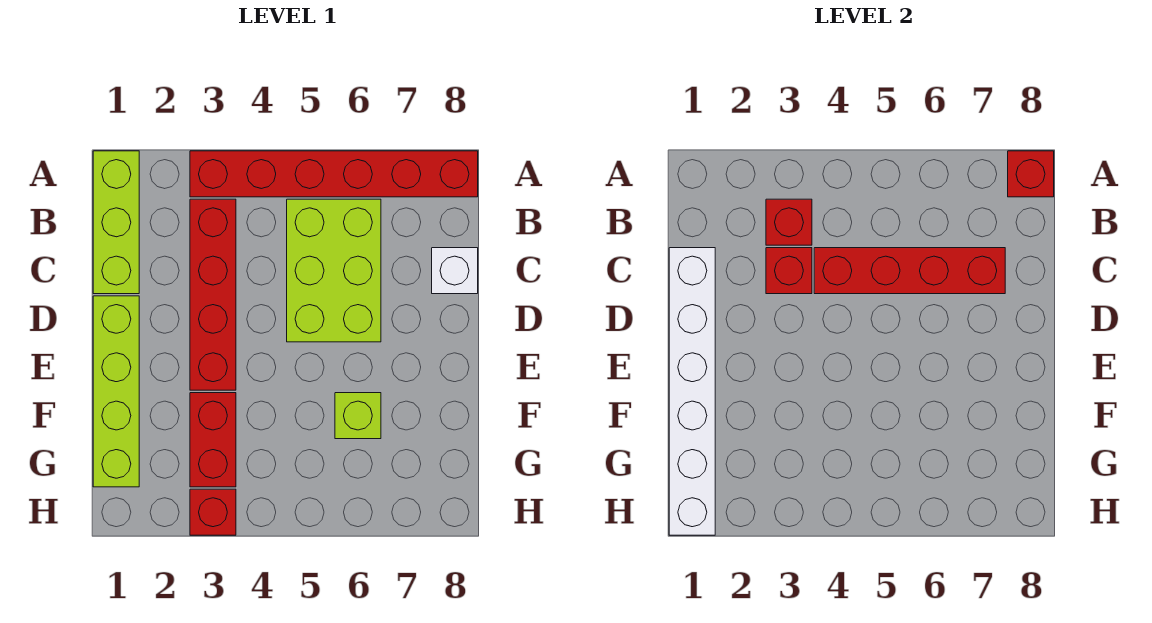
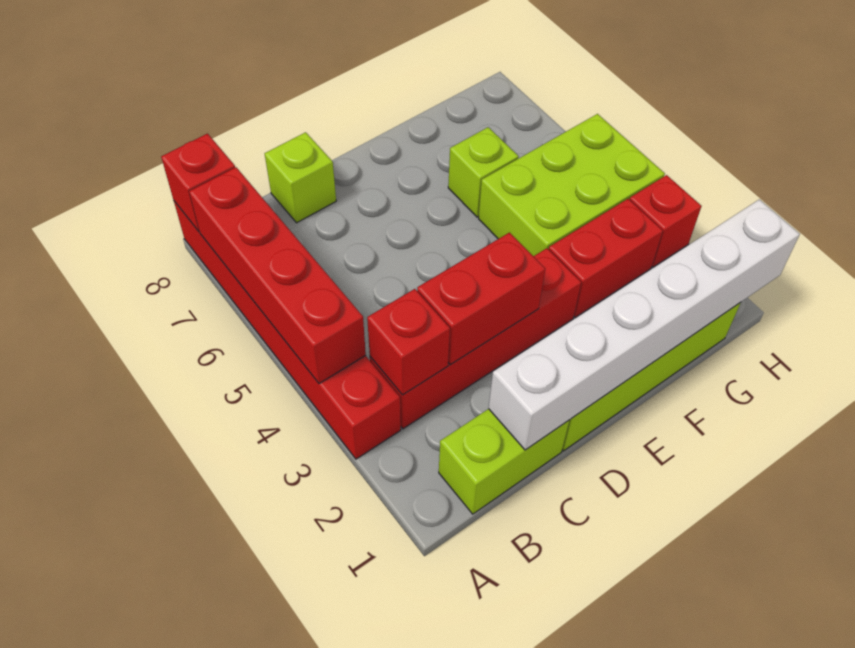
lime 1x3 brick [93,151,139,294] -> lime 1x2 brick [439,409,569,514]
lime 2x3 brick [287,199,381,342] -> lime 2x3 brick moved to [479,114,665,256]
red 1x1 brick [766,248,812,294] -> red 1x2 brick [417,233,545,365]
red 1x4 brick [814,248,1005,294] -> red 1x4 brick moved to [189,167,366,384]
white 1x1 brick [432,248,478,294] -> lime 1x1 brick [265,132,336,223]

